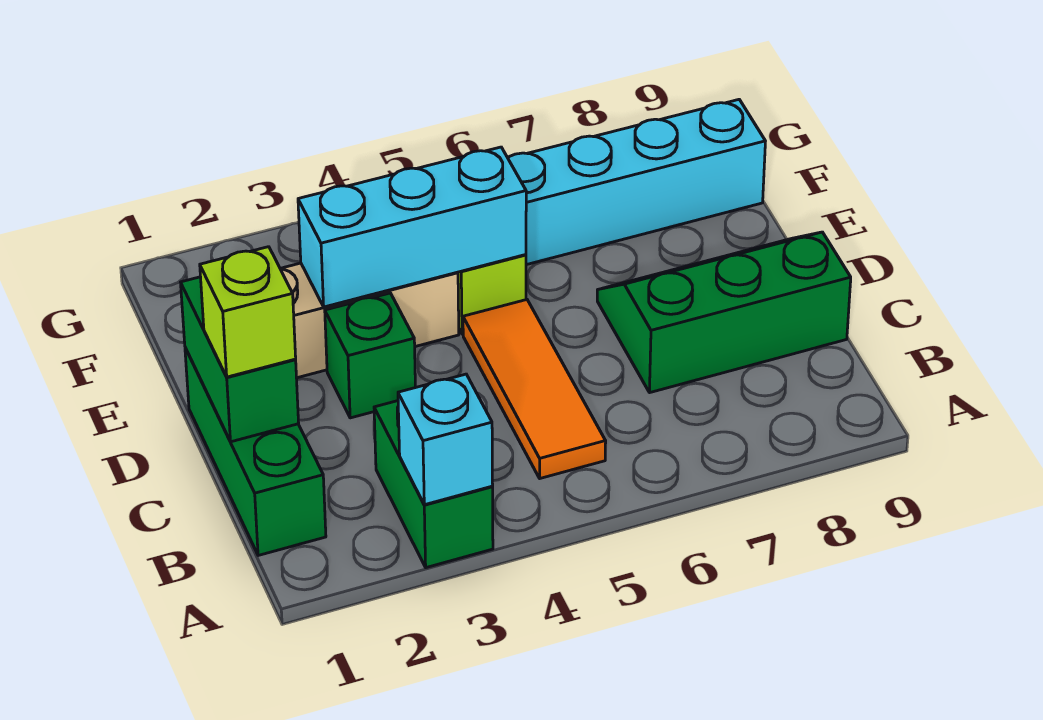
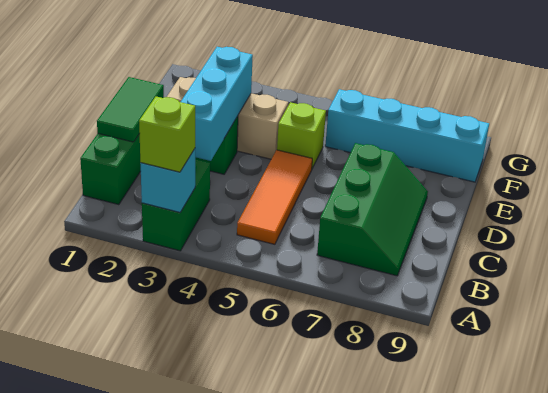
green 1x2 brick [181,277,299,442] -> green 1x2 tile [97,77,164,142]
lime 1x1 brick [200,247,296,377] -> lime 1x1 brick moved to [139,97,195,172]
green 2x3 slope [597,232,851,393] -> green 2x3 slope turned to [317,143,428,276]
cyan 1x3 brick [298,147,526,307] -> cyan 1x3 brick turned to [181,47,253,161]

